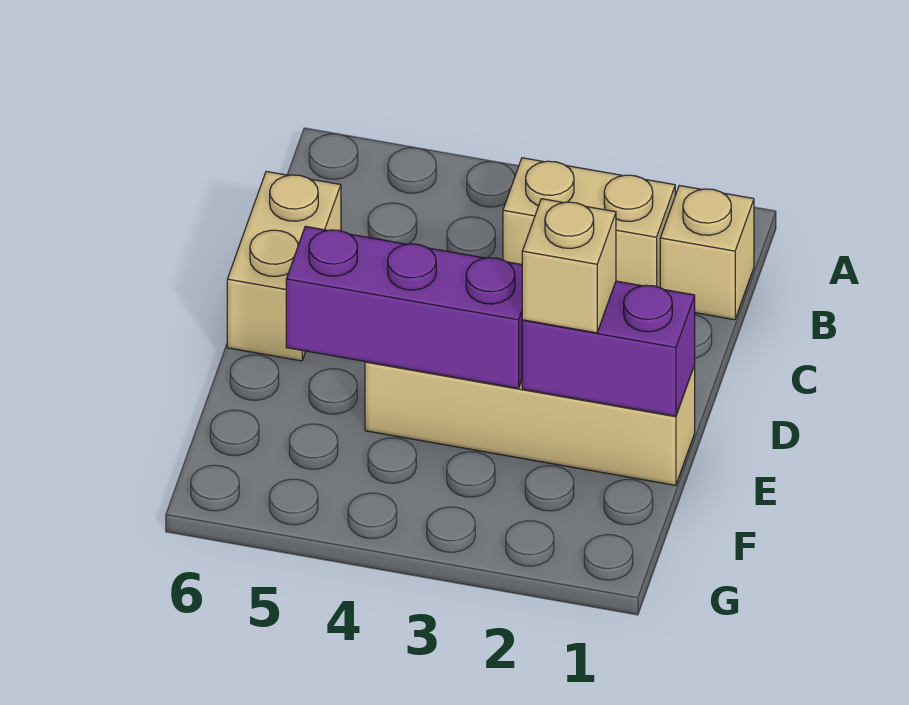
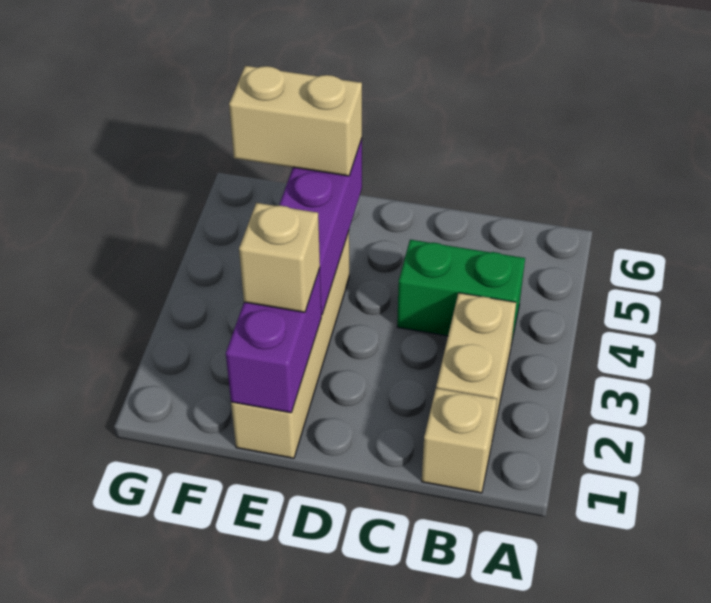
none -> green 1x2 brick [397,240,525,340]
tan 1x2 brick [227,171,341,361] -> tan 1x2 brick moved to [229,66,362,176]

